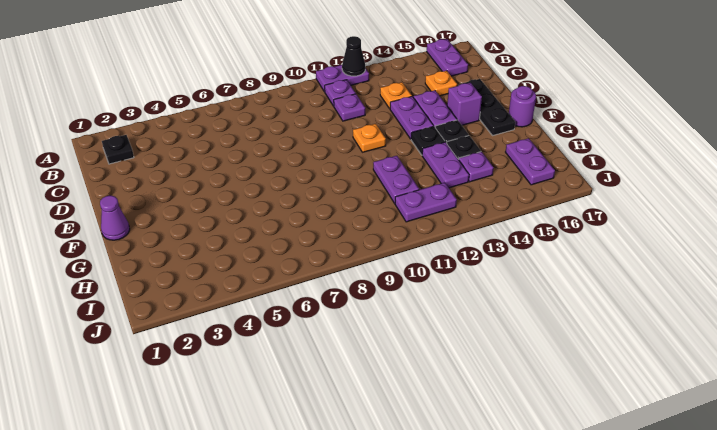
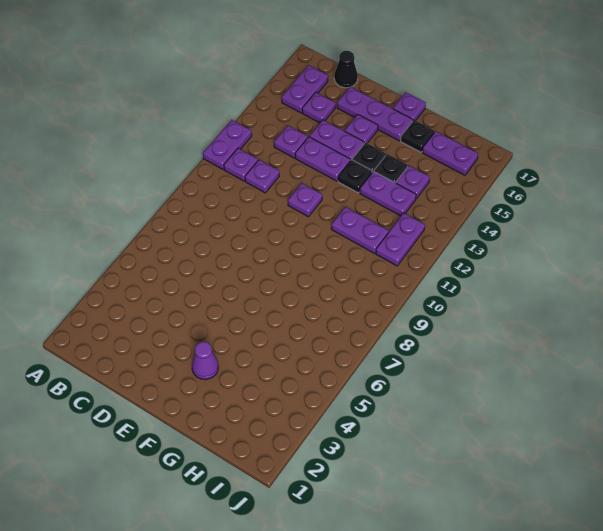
black 1x1 cone [342,36,365,76] -> black 1x1 cone moved to [334,51,358,88]
purple 1x2 plate [427,39,468,76] -> purple 1x2 plate turned to [282,65,328,113]
black 1x1 plate [102,135,134,164] -> black 1x1 plate moved to [401,120,434,152]
orange 1x1 plate [380,82,412,109] -> purple 1x1 plate [274,126,308,158]
orange 1x1 plate [425,71,457,96] -> purple 1x1 plate [302,92,335,123]
black 1x3 plate [459,79,515,136] -> purple 1x3 plate [337,87,413,141]
orange 1x1 plate [353,124,386,152] -> purple 1x1 plate [288,183,322,217]
purple 1x1 brick [447,83,482,125] -> purple 1x1 plate [345,114,378,143]
purple 1x1 cone [100,196,130,240] -> purple 1x1 cone moved to [192,342,218,380]
purple 1x1 round brick [509,86,536,127] -> purple 1x1 plate [393,92,426,121]

